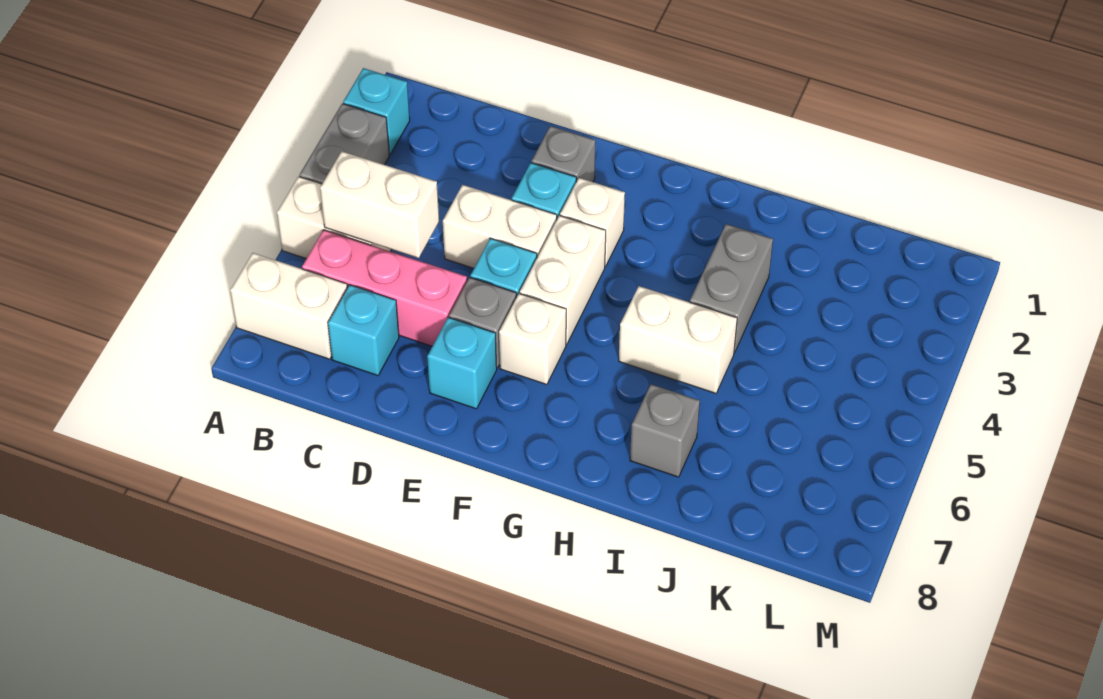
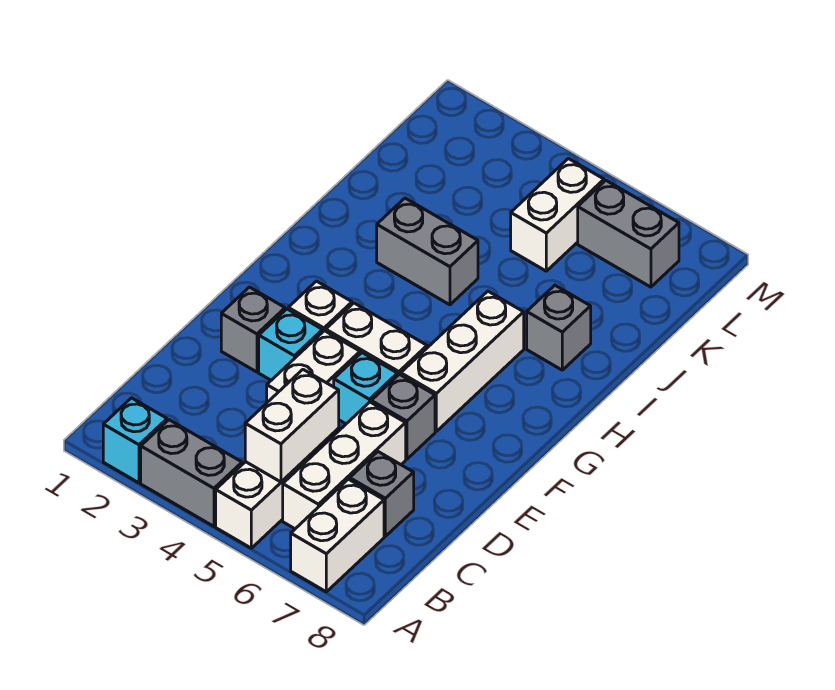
pink 1x3 brick [302,230,467,346] -> white 1x3 brick [283,402,406,529]
cyan 1x1 brick [328,285,399,375] -> grey 1x1 brick [350,452,414,536]
cyan 1x1 brick [427,317,497,409] -> none
white 1x1 brick [499,293,566,385] -> white 1x3 brick [401,291,524,431]
white 1x2 brick [619,286,737,393] -> white 1x2 brick moved to [511,159,604,271]
none -> grey 1x2 brick [578,180,679,287]

